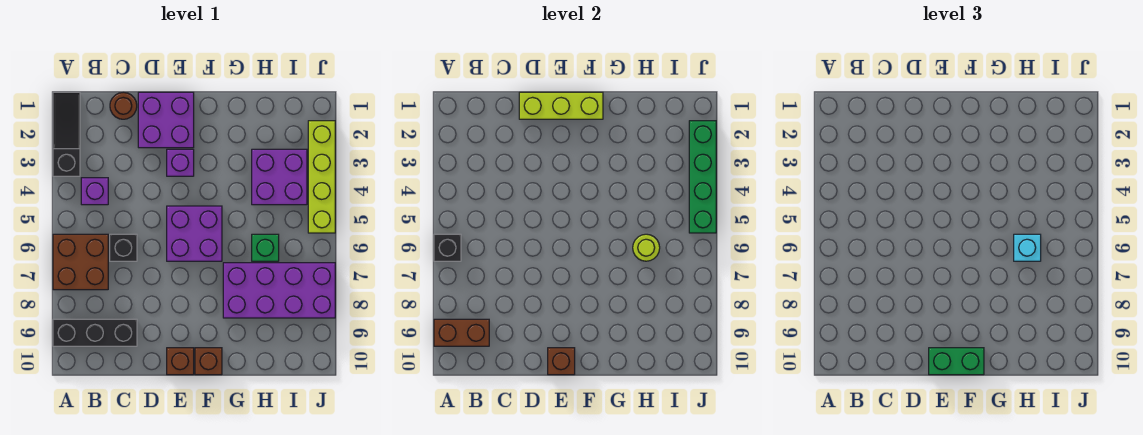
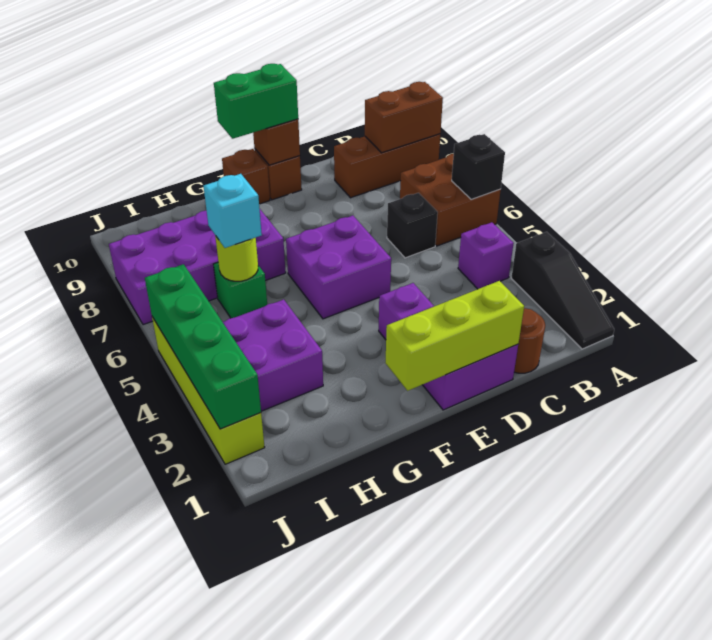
black 1x3 brick [53,319,137,346] -> brown 1x3 brick [334,134,440,198]

